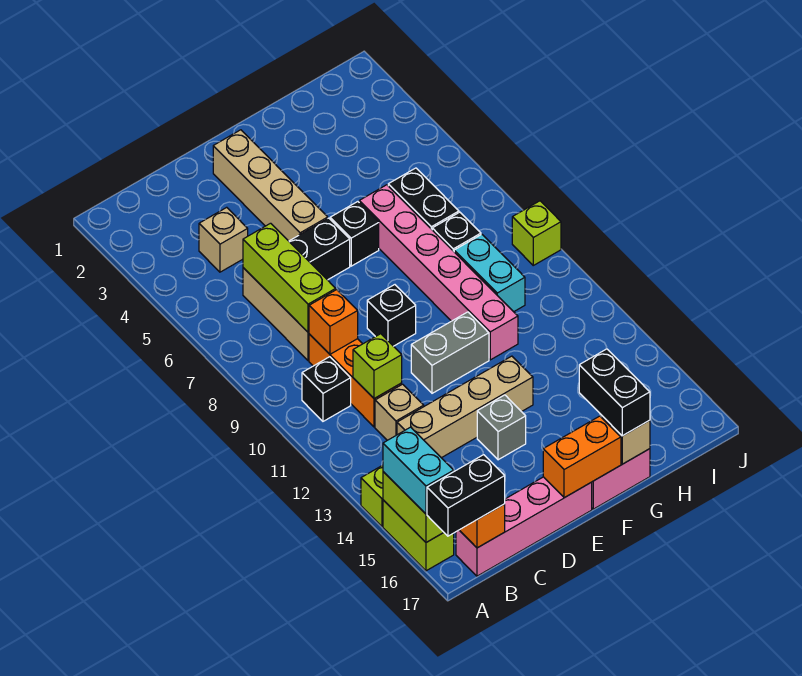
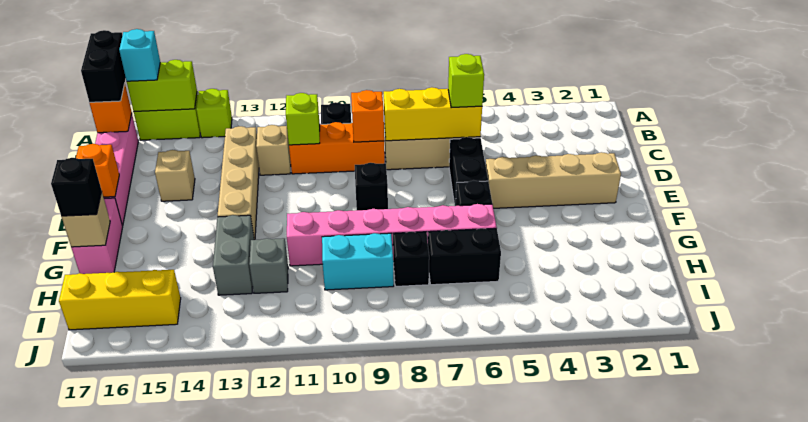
cyan 1x2 brick [383,427,454,514] -> cyan 1x1 brick [119,29,160,81]
tan 1x1 brick [199,207,248,272] -> tan 1x1 brick moved to [155,150,195,201]
lime 1x3 brick [243,223,336,332] -> yellow 1x3 brick [384,87,482,141]
grey 1x2 brick [411,312,489,393] -> grey 1x2 brick moved to [213,215,254,295]
grey 1x1 brick [477,395,526,460] -> grey 1x1 brick moved to [249,238,288,293]
orange 1x2 brick [543,416,621,498] -> orange 1x1 brick [76,144,119,197]
black 1x2 brick [579,349,650,436] -> black 1x1 brick [51,158,102,216]
none -> yellow 1x3 brick [59,270,181,330]
lime 1x1 brick [512,201,561,265] -> lime 1x1 brick moved to [448,54,484,108]

